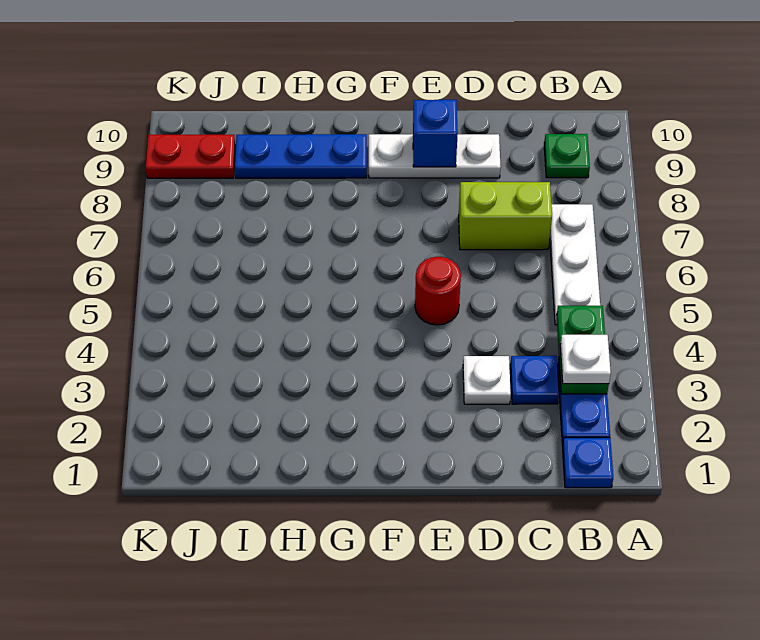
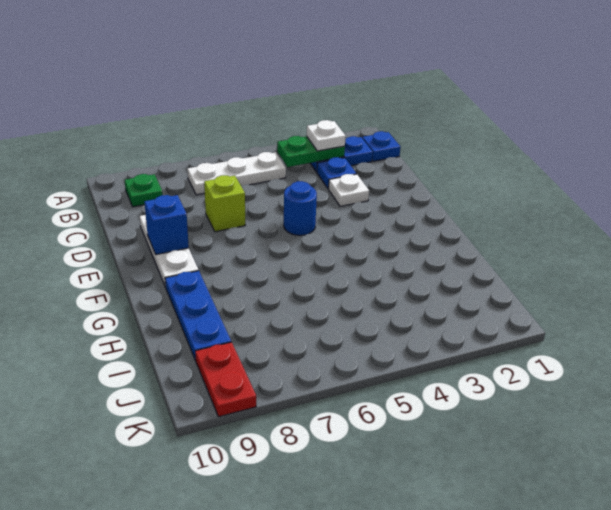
lime 1x2 brick [459,182,552,250] -> lime 1x1 brick [204,175,245,232]
red 1x1 round brick [415,257,461,325] -> blue 1x1 round brick [284,181,317,235]

